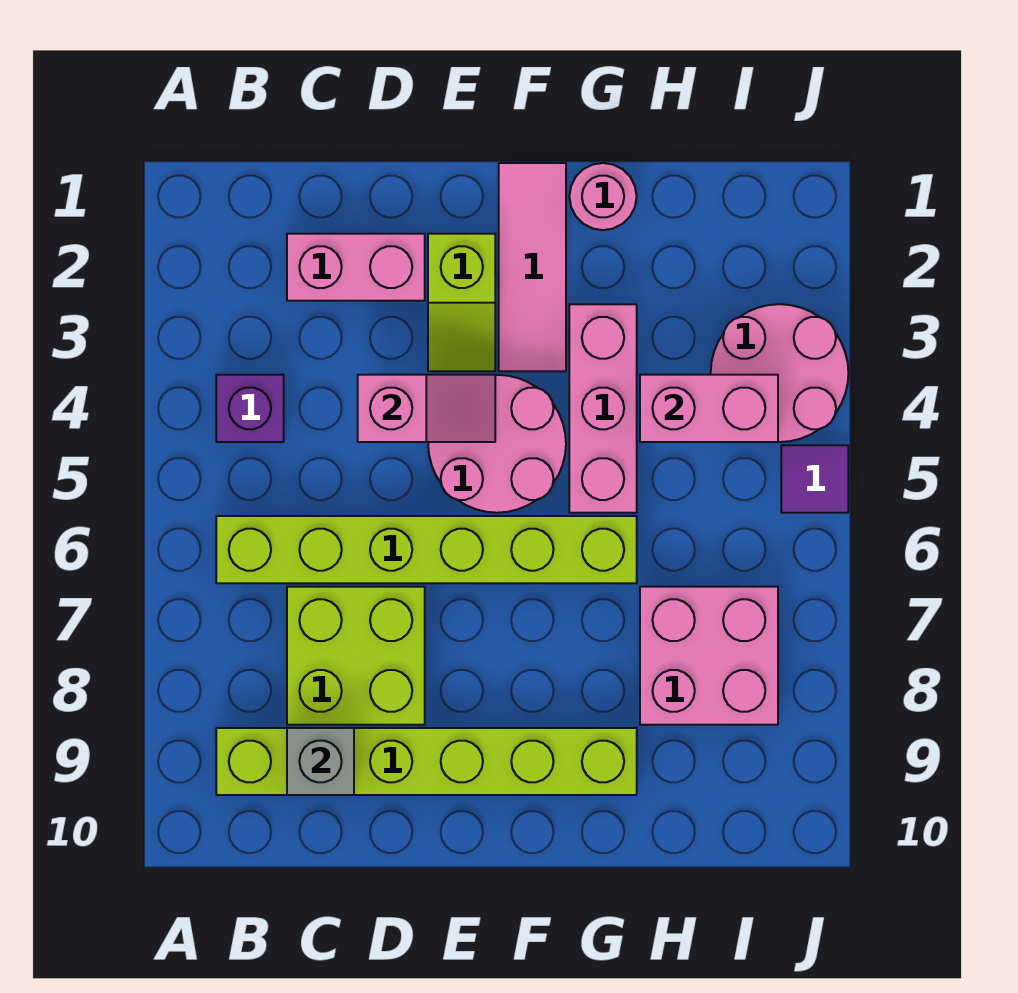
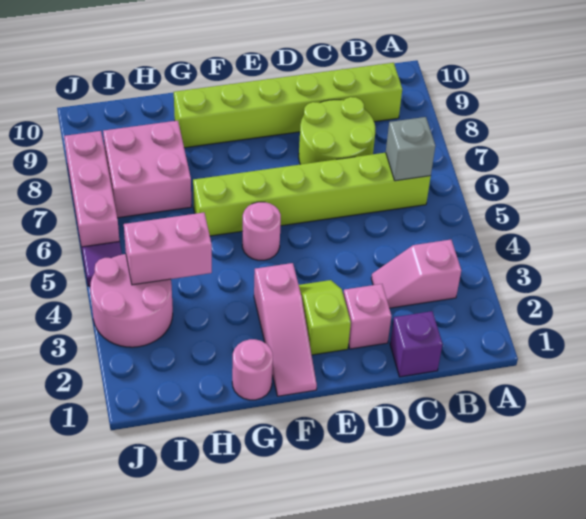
purple 1x1 brick [216,375,284,442] -> purple 1x1 brick moved to [390,311,442,377]
pink 1x2 brick [287,234,425,301] -> pink 1x1 brick [343,284,391,349]
lime 2x2 brick [287,587,425,725] -> lime 2x2 round brick [299,97,375,164]
grey 1x1 brick [287,728,354,795] -> grey 1x1 brick moved to [386,117,435,181]
pink 1x2 slope [358,375,495,442] -> pink 1x2 slope moved to [371,240,461,308]
pink 2x2 round brick [428,375,566,513] -> pink 1x1 round brick [242,202,281,260]
pink 1x3 tile [499,163,566,371] -> pink 1x3 slope [254,263,317,396]
pink 1x3 brick [569,304,637,513] -> pink 1x3 brick moved to [64,131,119,248]

